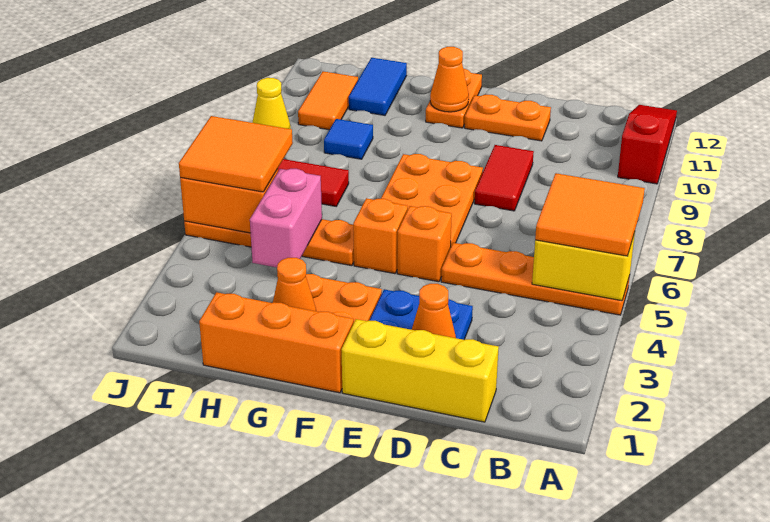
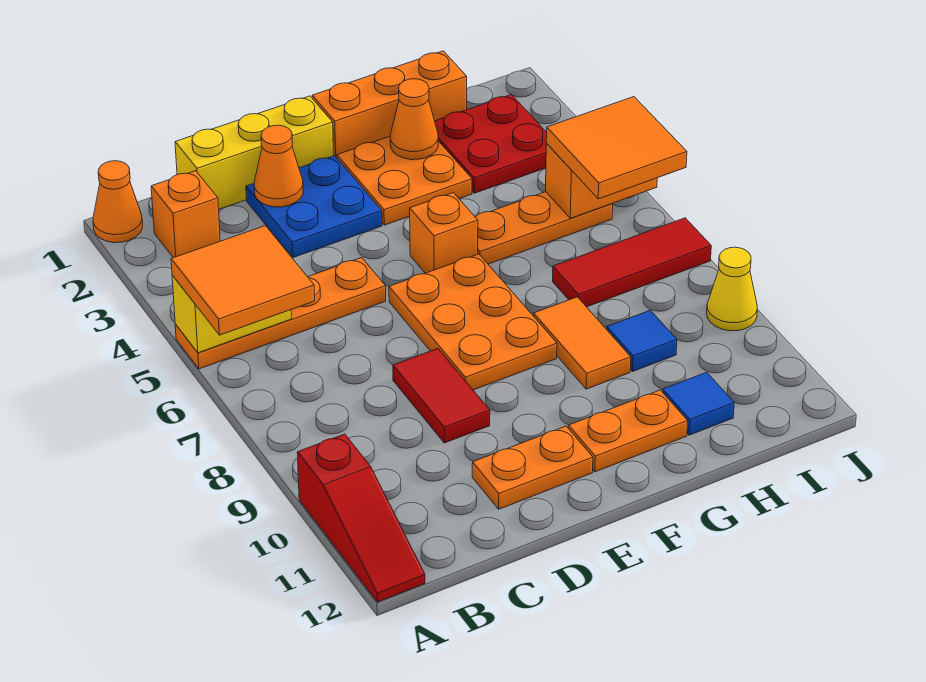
orange 1x1 brick [397,206,452,282] -> orange 1x1 brick moved to [151,171,220,258]
orange 1x2 plate [426,69,482,128] -> orange 1x2 plate turned to [568,390,688,472]
orange 1x1 cone [430,47,469,112] -> orange 1x1 cone moved to [93,161,143,243]
orange 1x4 plate [184,219,354,266] -> orange 1x3 plate [476,192,613,264]
none -> red 2x2 plate [435,95,547,193]
pink 1x2 brick [250,169,322,267] -> none
blue 1x2 tile [349,58,407,115] -> blue 1x1 tile [662,372,734,435]
orange 1x2 tile [298,71,358,130] -> orange 1x2 tile moved to [534,297,631,389]

